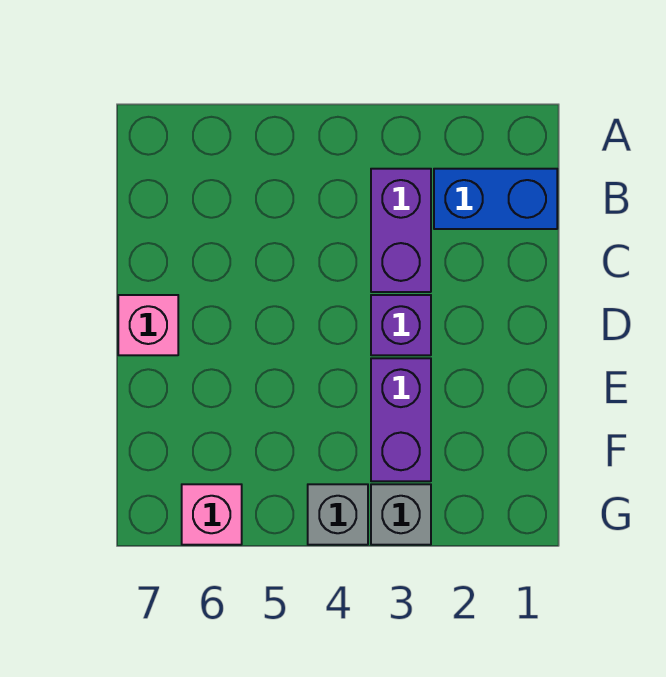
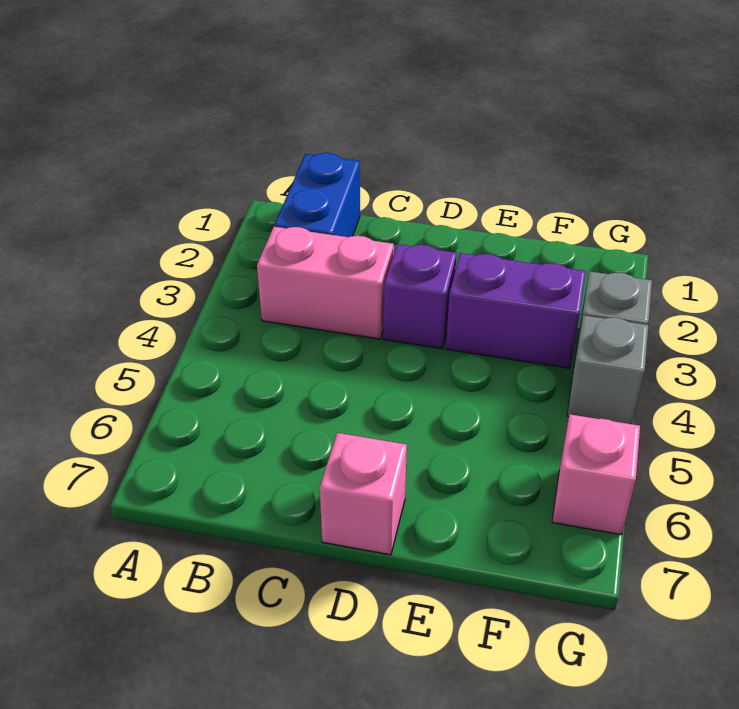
purple 1x2 brick [371,169,431,292] -> pink 1x2 brick [257,227,394,339]

